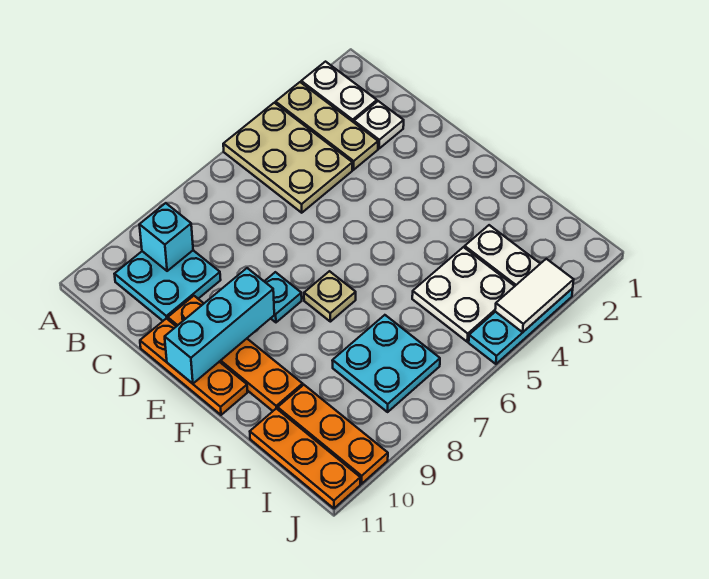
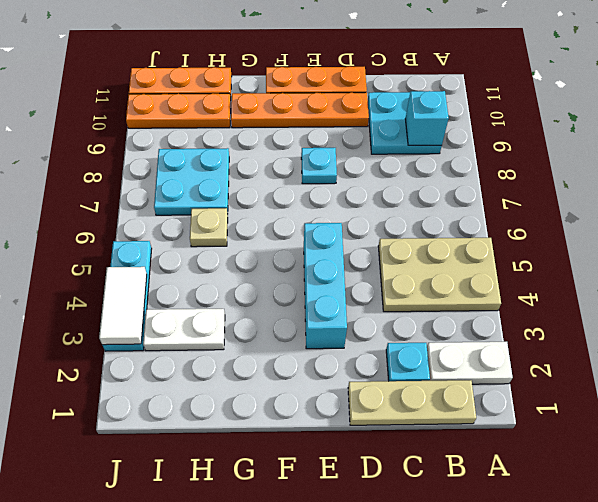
tan 1x3 plate [276,82,378,170] -> tan 1x3 plate moved to [348,380,476,425]
white 1x1 plate [354,101,404,148] -> cyan 1x1 plate [386,343,430,381]
cyan 1x3 brick [165,268,274,384] -> cyan 1x3 brick moved to [304,223,347,349]
tan 1x1 plate [304,271,356,322] -> tan 1x1 plate moved to [190,208,228,247]
white 2x2 plate [412,247,515,342] -> none

